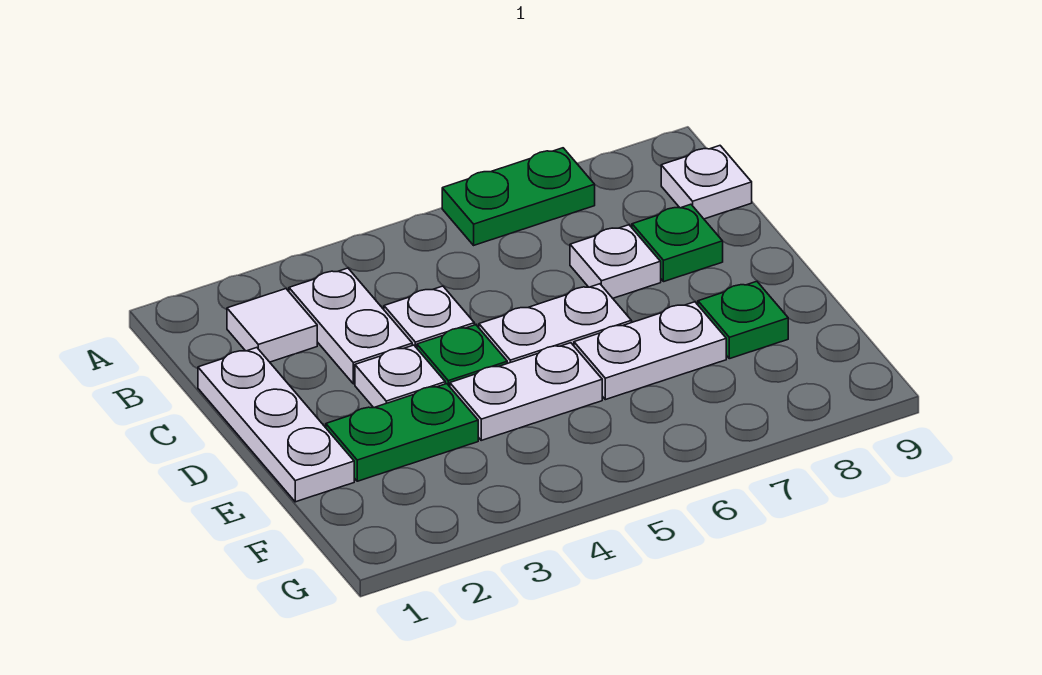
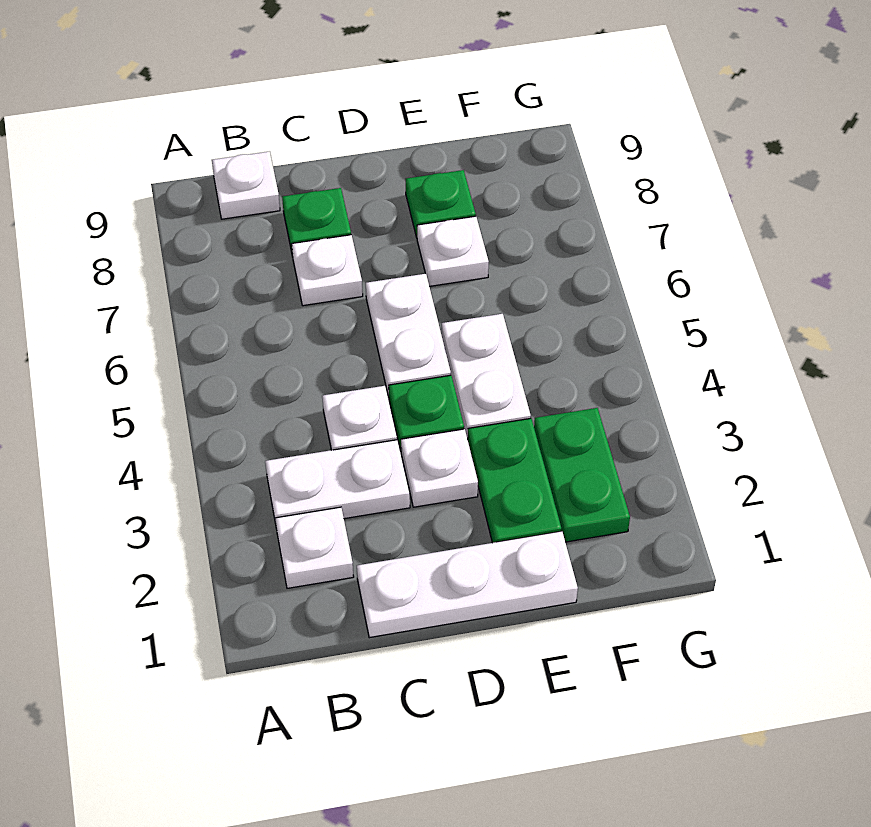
green 1x2 plate [442,148,595,245] -> green 1x2 plate moved to [534,408,630,542]
white 1x1 tile [227,289,317,362] -> white 1x1 plate [275,507,354,588]
white 1x2 plate [574,302,726,400] -> white 1x1 plate [417,216,489,286]

